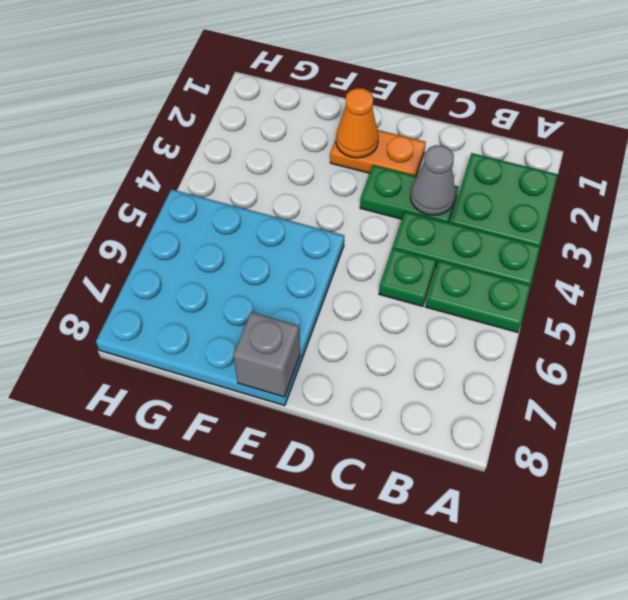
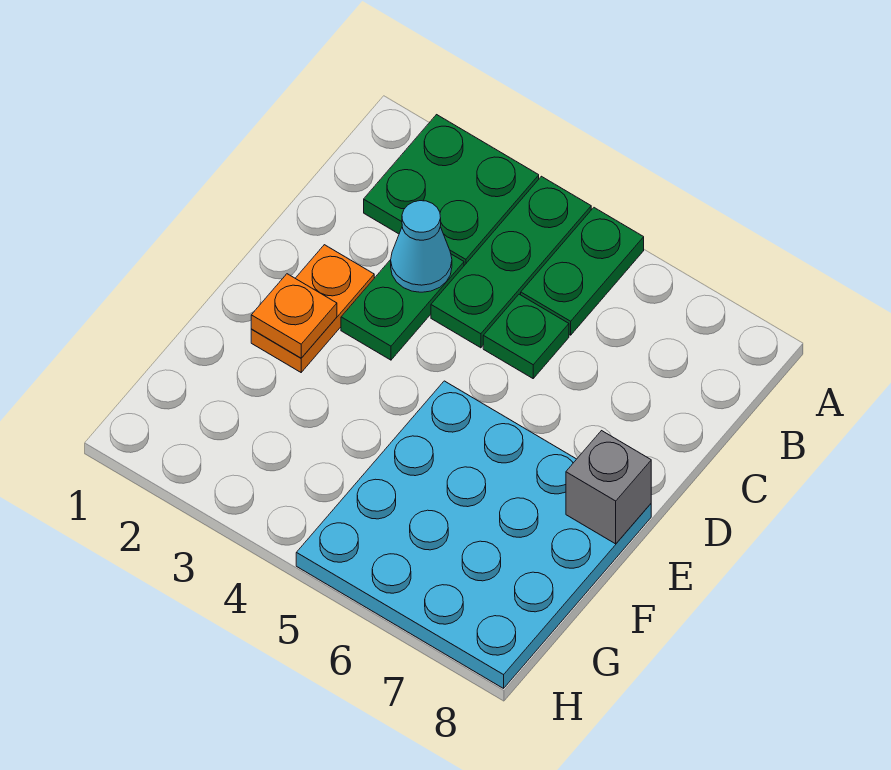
grey 1x1 cone [410,145,455,215] -> cyan 1x1 cone [391,201,452,292]
orange 1x1 cone [336,88,379,158] -> orange 1x1 plate [251,274,337,358]

